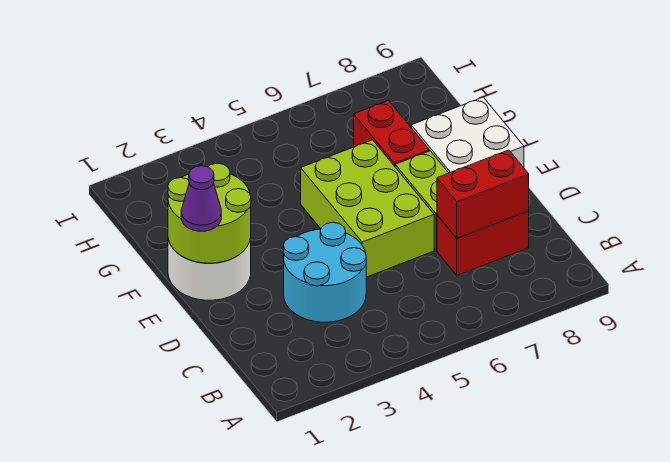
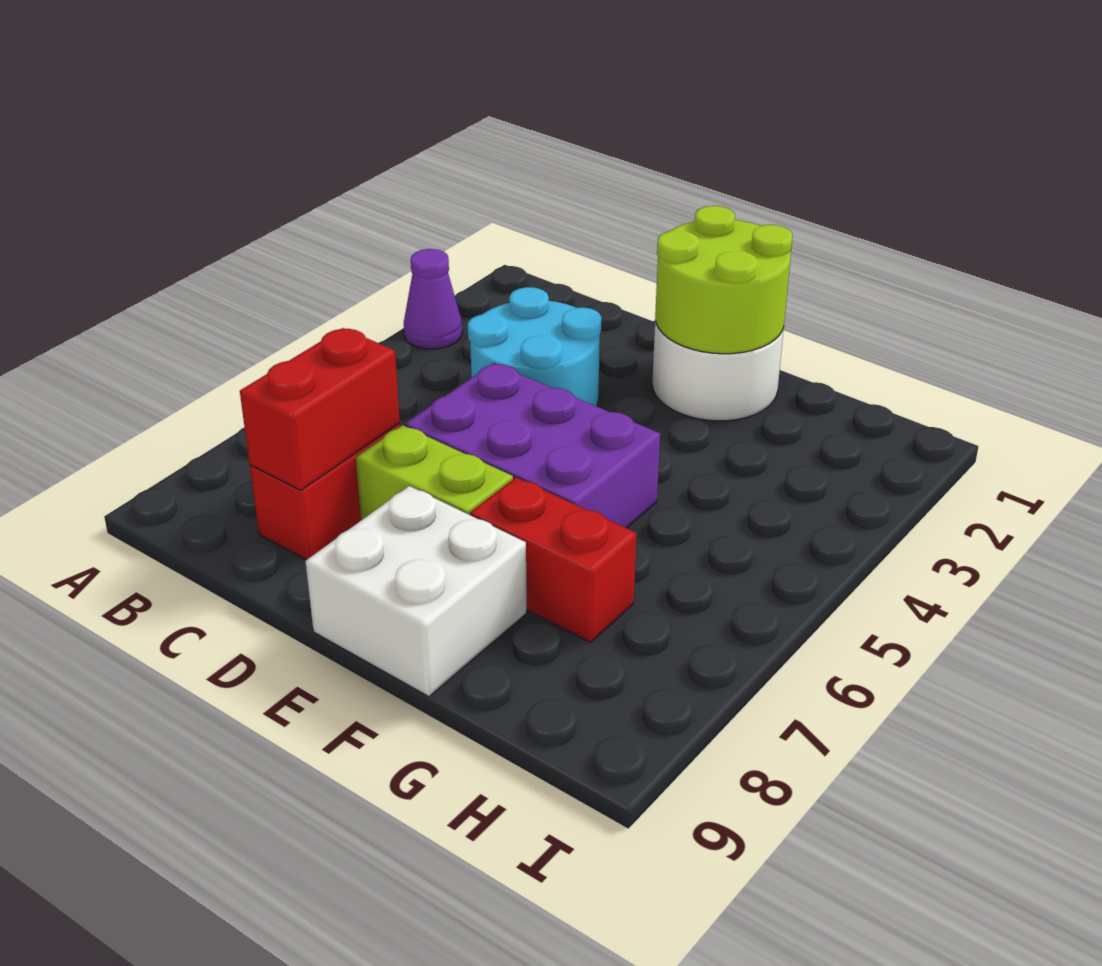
lime 2x3 brick [301,140,434,277] -> purple 2x3 brick [405,363,660,528]
purple 1x1 cone [181,166,221,231] -> purple 1x1 cone moved to [404,249,462,349]

